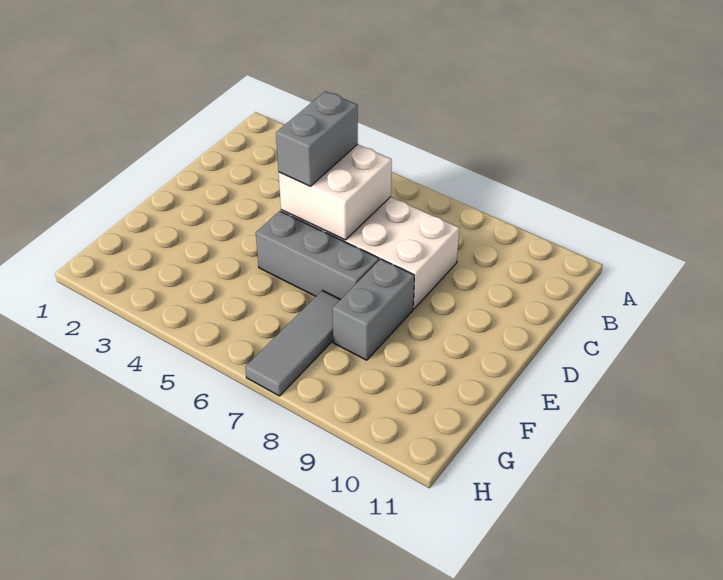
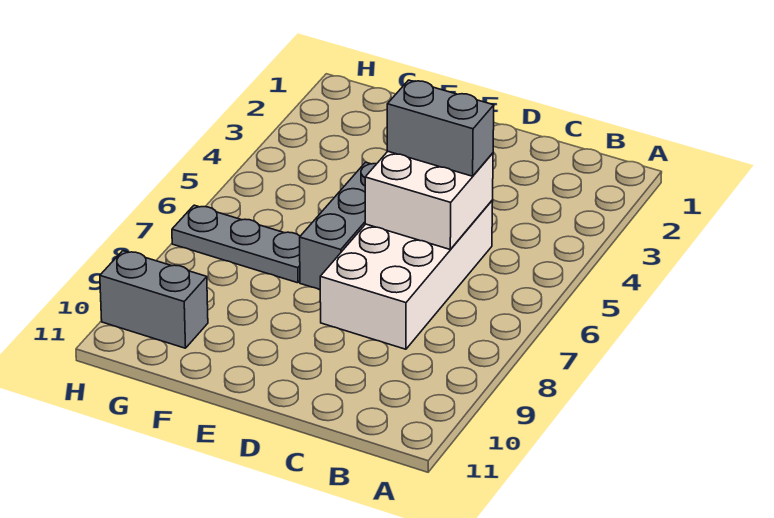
grey 1x2 brick [332,259,414,360] -> grey 1x2 brick moved to [100,251,208,348]
grey 1x3 tile [245,290,341,396] -> grey 1x3 plate [172,205,300,283]

